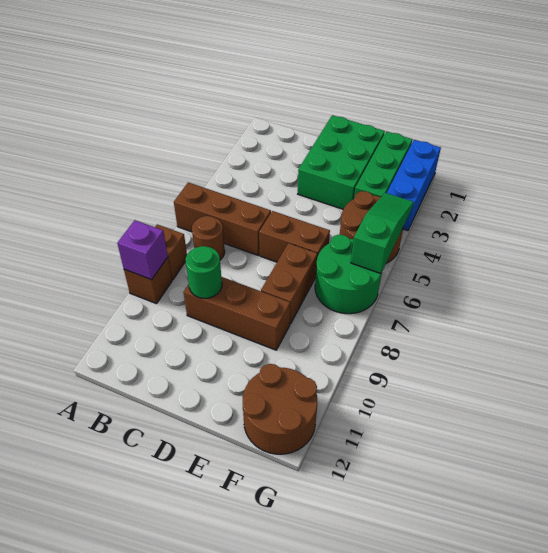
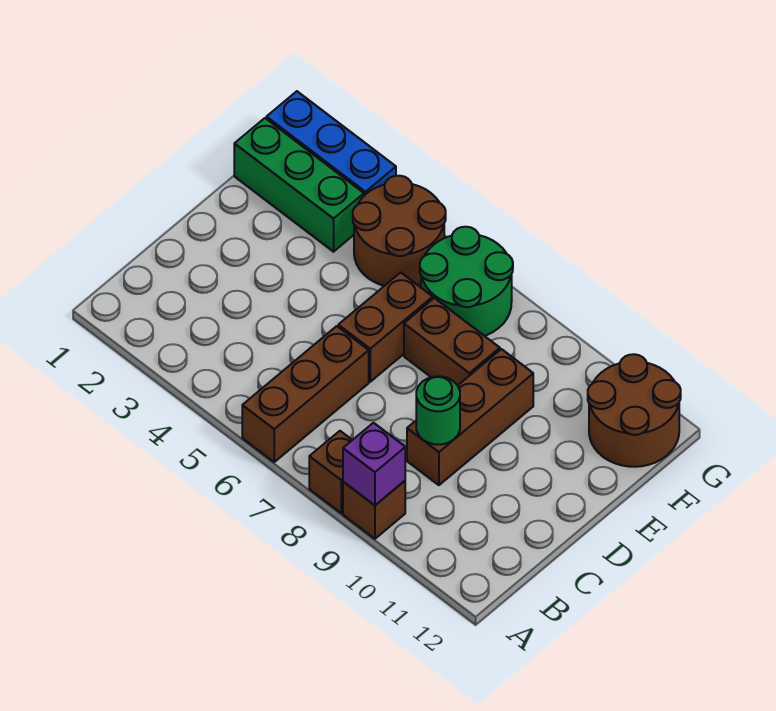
brown 1x1 round brick [192,216,225,260] -> none
green 2x3 brick [298,115,385,209] -> none
green 1x3 slope [351,193,414,273] -> none

